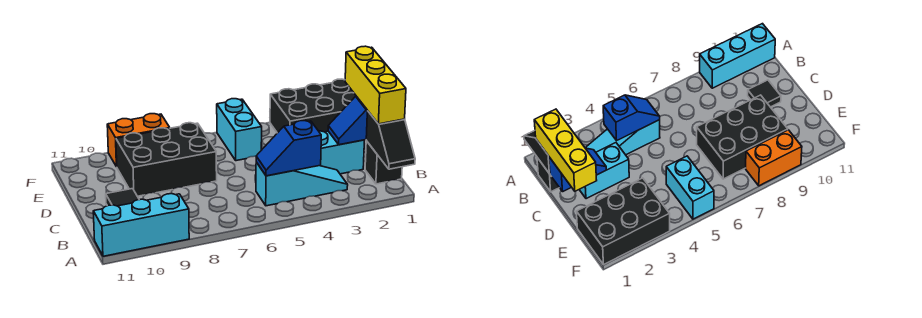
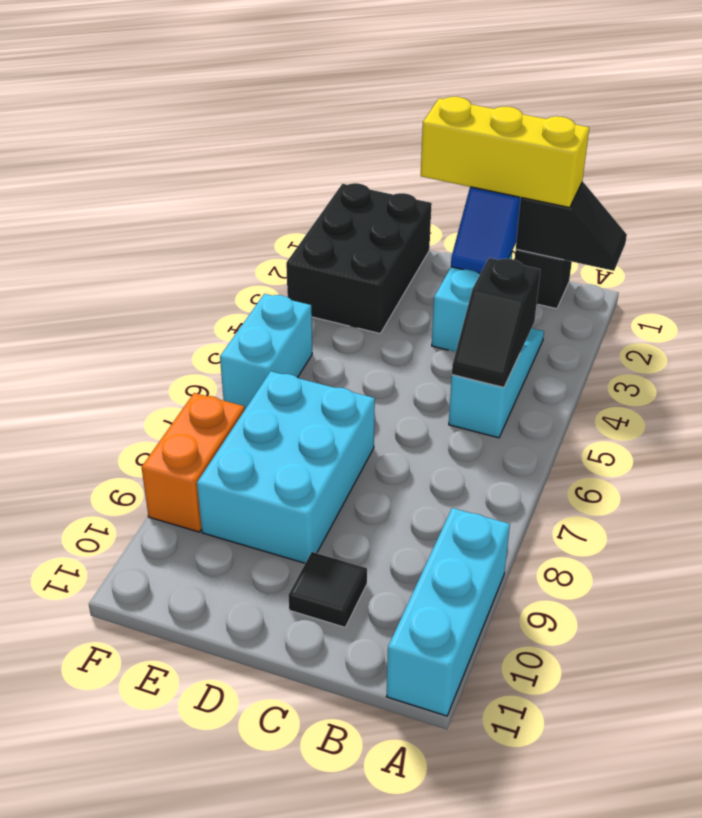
blue 1x2 slope [256,121,321,176] -> black 1x2 slope [452,258,540,387]
black 2x3 brick [116,123,217,196] -> cyan 2x3 brick [197,371,375,563]
cyan 1x2 brick [217,99,262,161] -> cyan 1x2 brick turned to [220,294,312,409]

